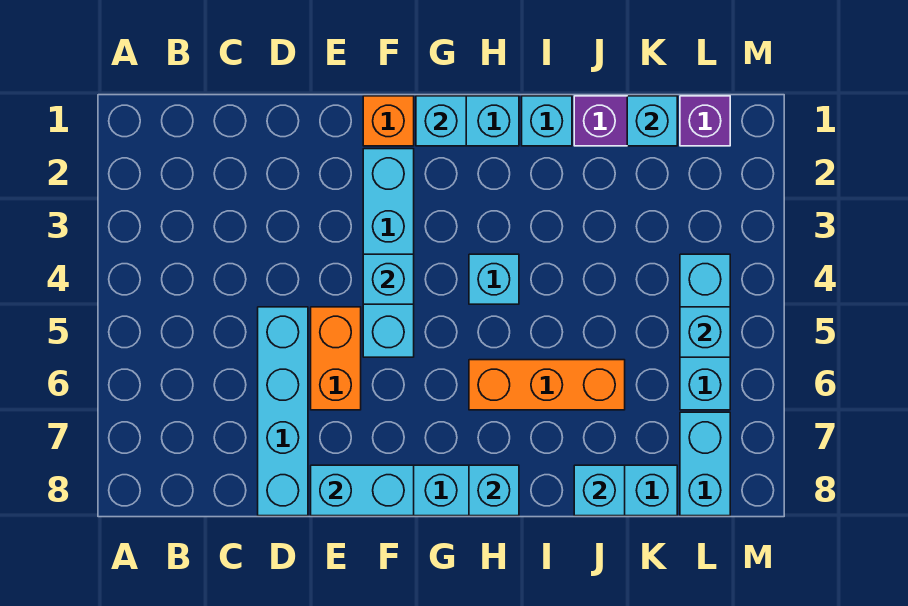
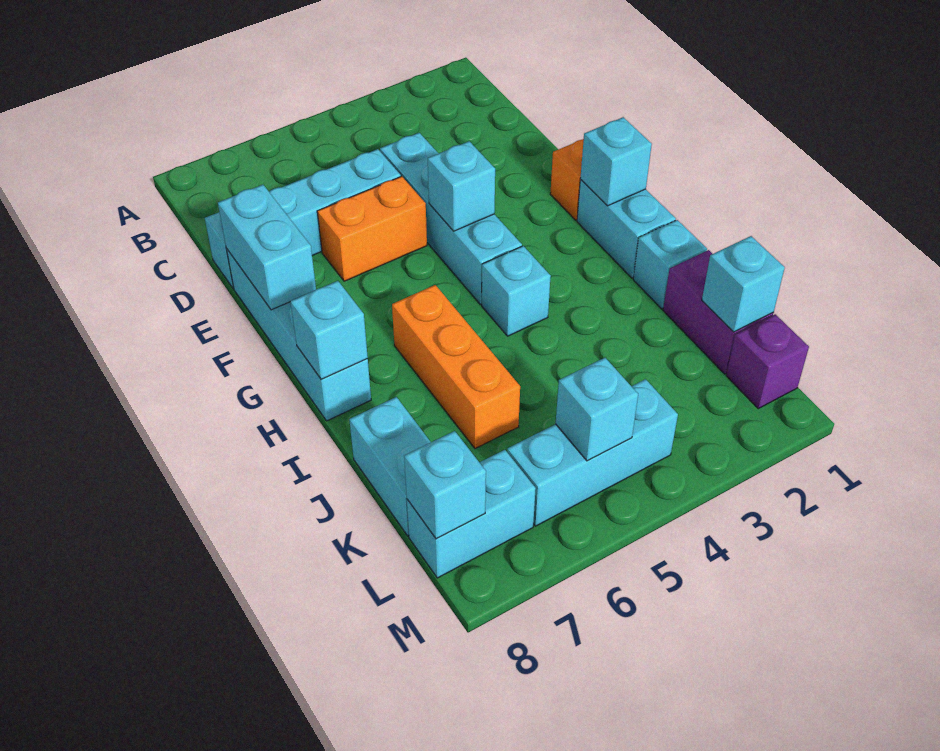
cyan 1x4 brick [363,149,414,357] -> cyan 1x4 brick turned to [380,133,522,304]
cyan 1x1 brick [574,465,625,516] -> cyan 1x1 brick moved to [404,431,486,539]

